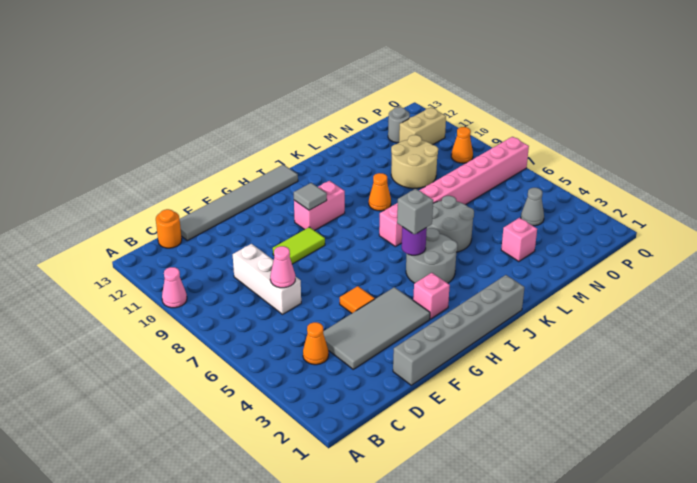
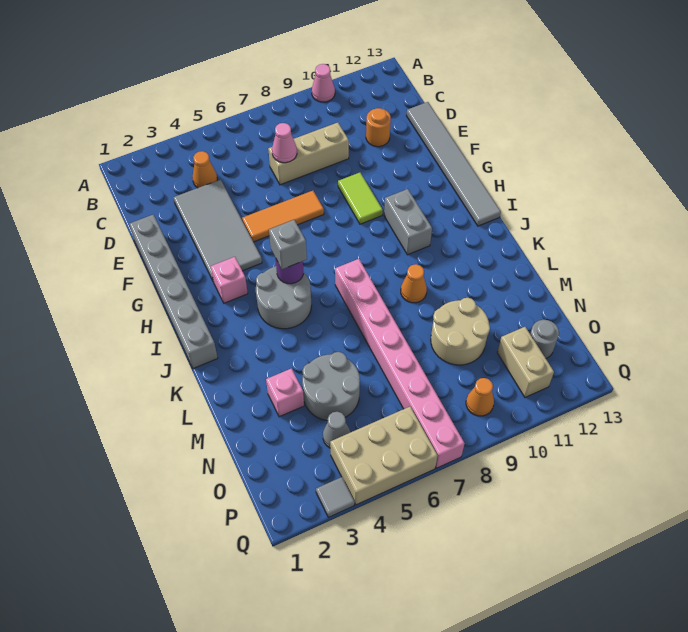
orange 1x1 round brick [156,209,182,248] -> orange 1x1 round brick moved to [366,108,391,147]
white 1x3 brick [233,244,301,314] -> tan 1x3 brick [268,123,349,185]
orange 1x1 tile [340,286,375,313] -> orange 1x3 tile [242,191,324,242]
pink 1x2 brick [294,181,345,231] -> grey 1x2 brick [384,189,432,255]
grey 1x1 tile [294,183,327,210] -> grey 1x1 tile moved to [316,477,355,517]
grey 2x2 round brick [427,196,474,252] -> grey 2x2 round brick moved to [302,352,360,421]
none -> tan 2x3 brick [330,407,438,505]

